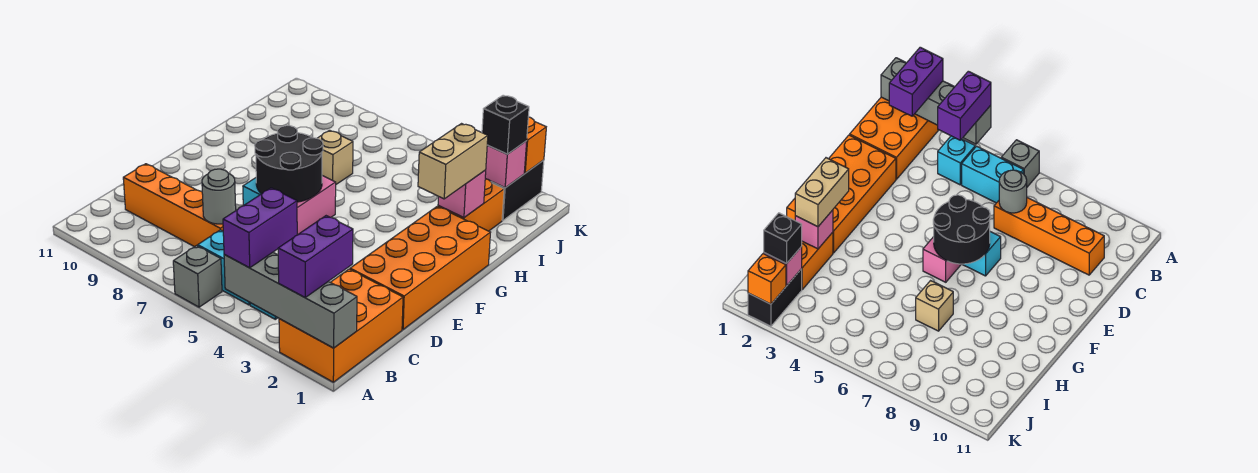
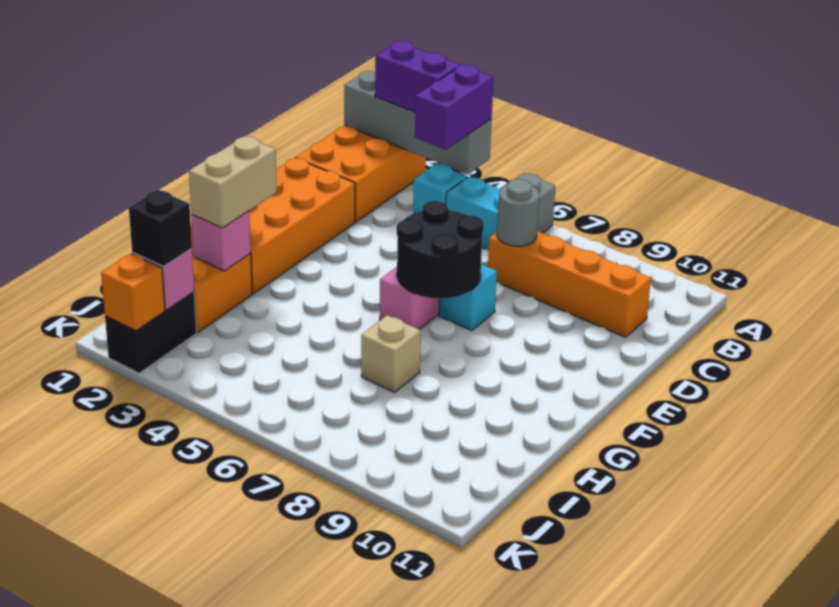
purple 1x2 brick [278,216,353,297] -> purple 1x2 brick turned to [375,41,461,112]

